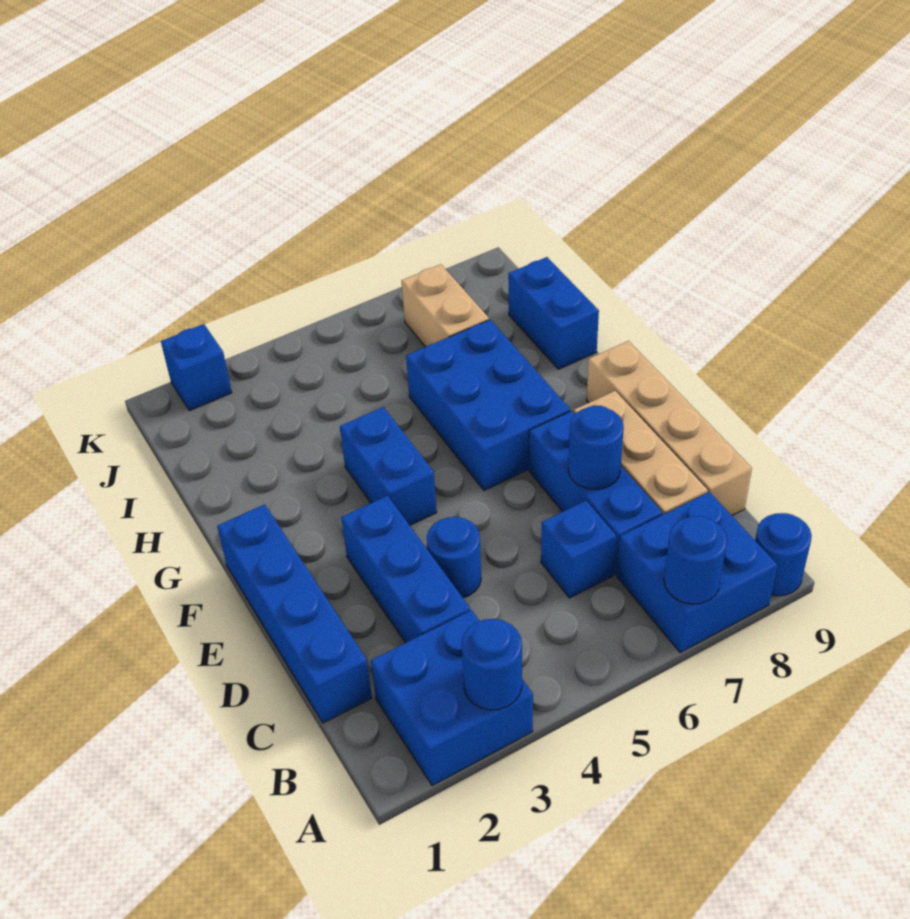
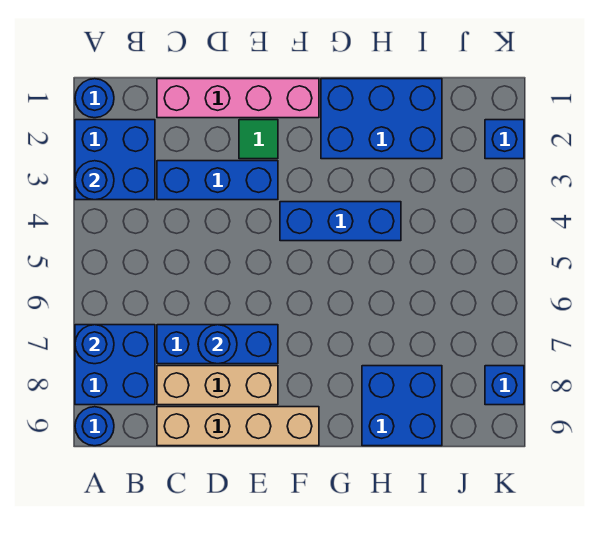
blue 1x4 brick [217,504,372,723] -> pink 1x4 brick [157,79,319,118]
blue 1x1 brick [541,501,616,598] -> blue 1x1 brick moved to [485,366,524,405]
blue 1x1 round brick [427,517,481,598] -> blue 1x1 round brick moved to [75,79,114,118]
none -> green 1x1 tile [239,120,278,159]
blue 1x2 brick [340,407,437,525] -> blue 1x3 brick [280,202,401,241]
blue 2x3 brick [406,320,570,490] -> blue 2x3 brick moved to [321,79,442,159]
blue 1x2 brick [508,257,599,369] -> blue 2x2 brick [362,366,442,446]
tan 1x2 brick [402,264,489,347] -> none

